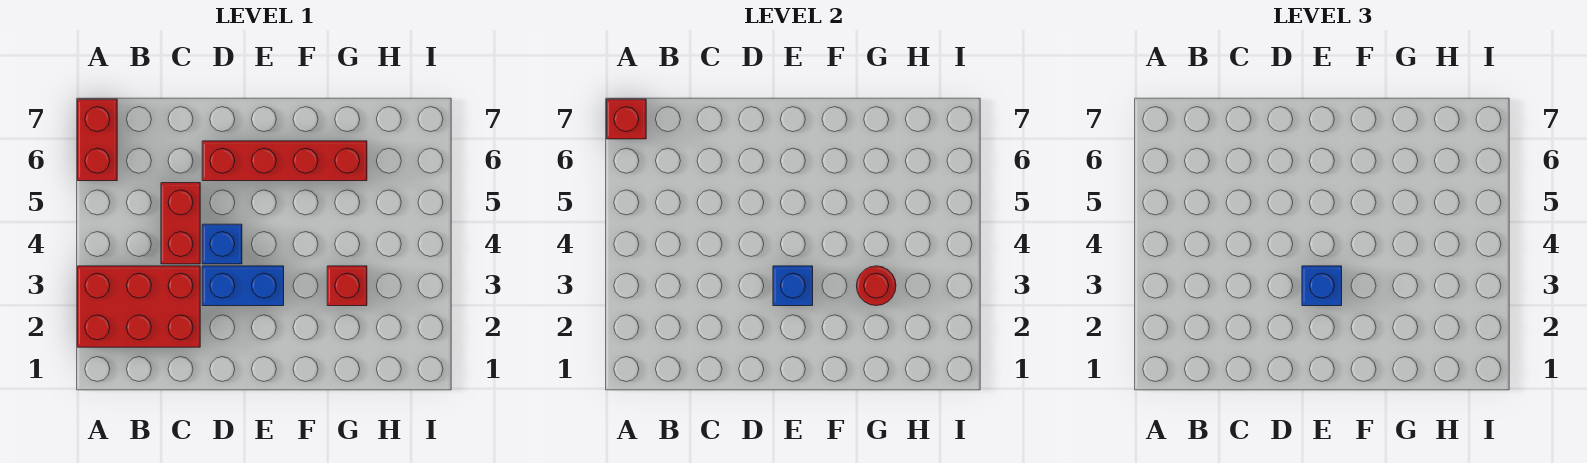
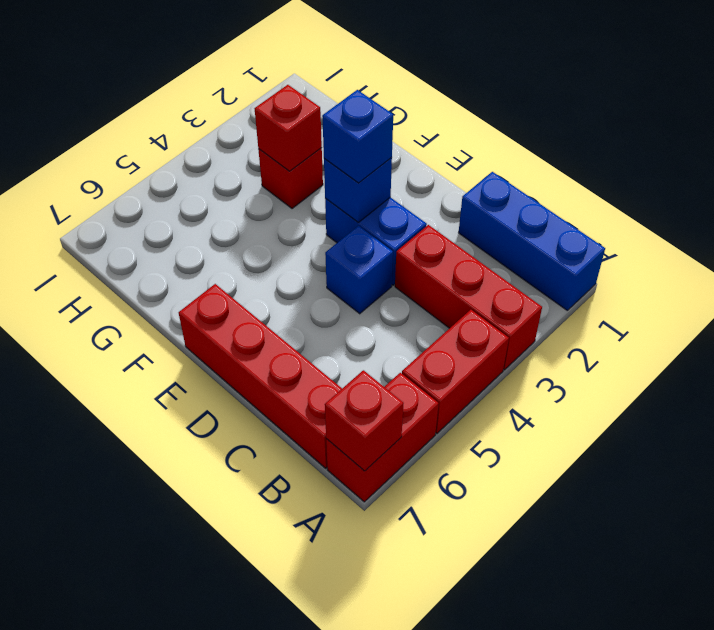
none -> blue 1x3 brick [459,172,605,310]
red 2x3 brick [78,266,200,347] -> red 1x3 brick [395,225,542,370]
red 1x2 brick [161,183,200,264] -> red 1x2 brick moved to [402,310,509,433]
red 1x4 brick [202,141,367,181] -> red 1x4 brick moved to [179,284,342,468]
red 1x1 round brick [856,266,896,306] -> red 1x1 brick [255,85,322,171]

